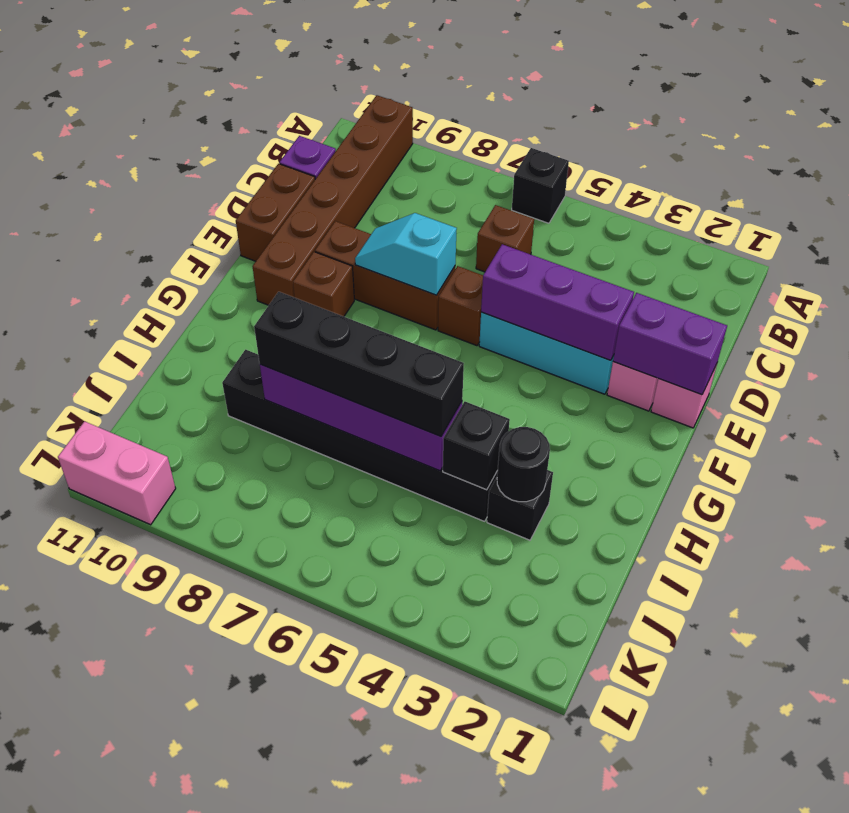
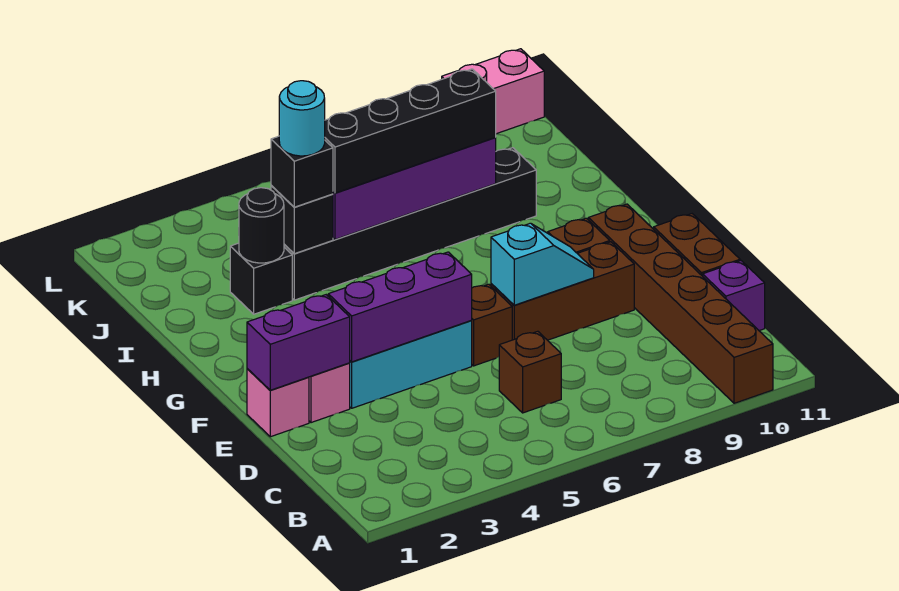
black 1x1 brick [512,148,569,223] -> black 1x1 brick moved to [271,136,333,207]
none -> cyan 1x1 round brick [279,81,325,156]

